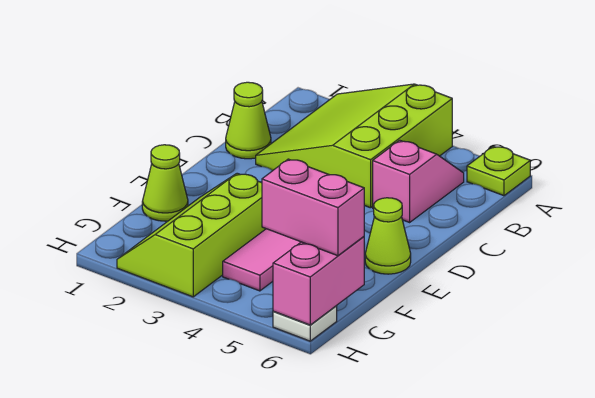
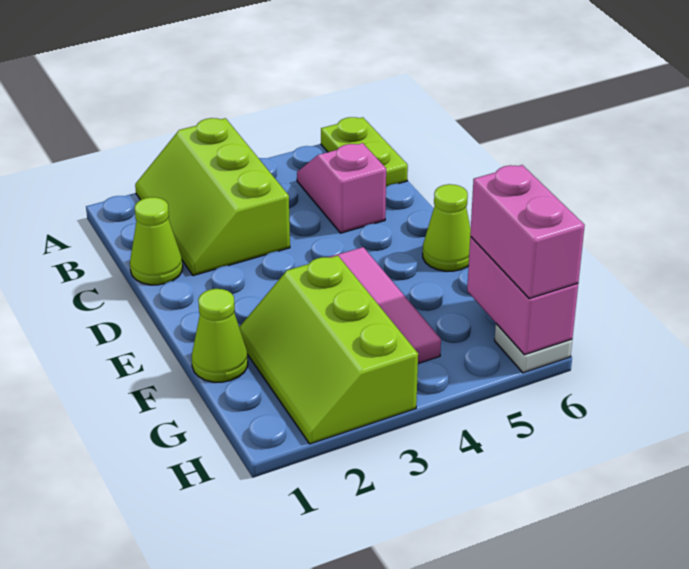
lime 3x3 slope [256,84,452,208] -> lime 2x3 slope [135,118,290,276]
lime 1x1 plate [467,146,530,196] -> lime 1x2 plate [321,117,408,187]
pink 1x2 brick [262,159,364,256] -> pink 1x2 brick turned to [470,165,585,299]

